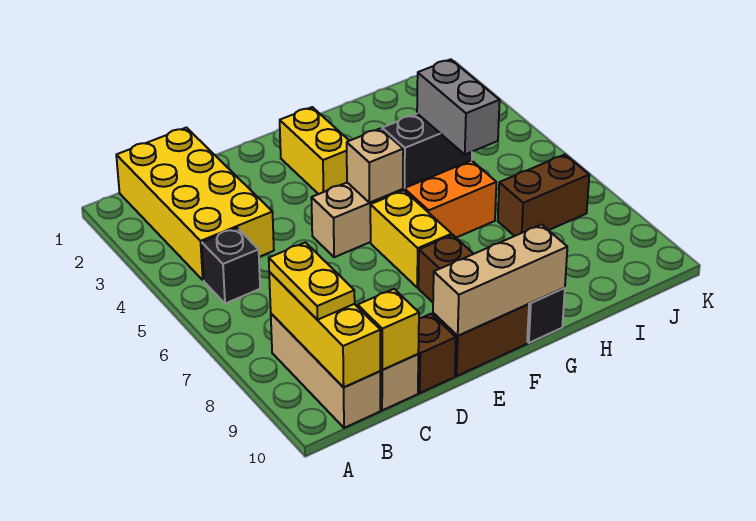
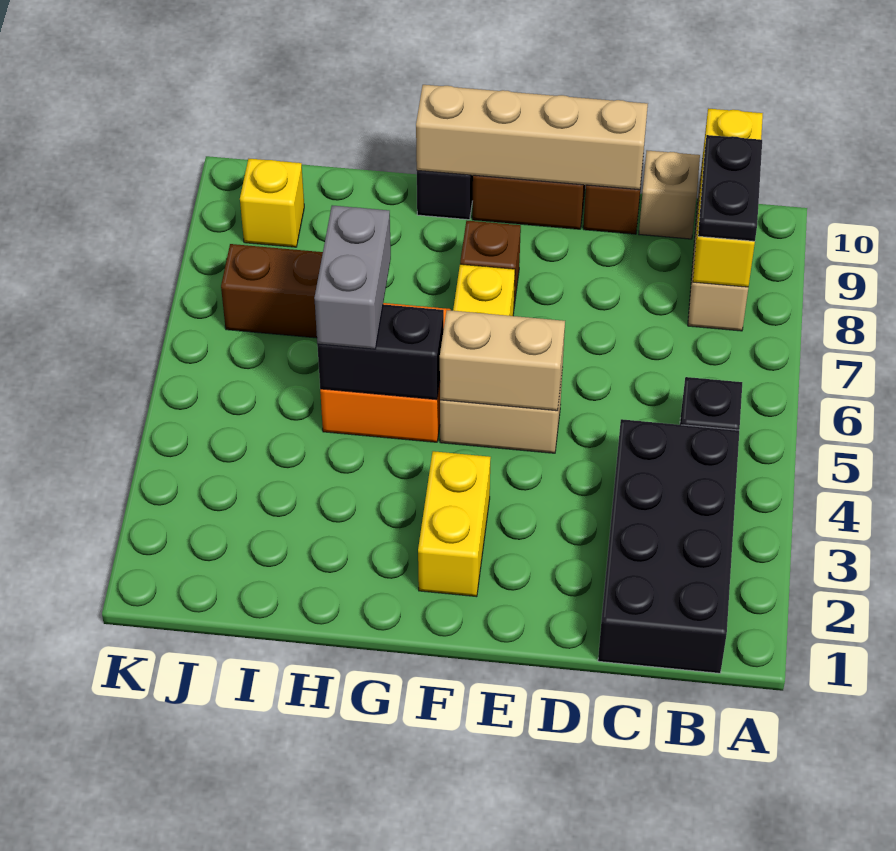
yellow 2x4 brick [116,128,274,280] -> black 2x4 brick [598,419,739,673]
yellow 1x2 plate [269,242,355,320] -> black 1x2 plate [698,135,762,241]
yellow 1x1 brick [358,289,419,370] -> yellow 1x1 brick moved to [240,159,304,247]
tan 1x3 brick [433,224,567,336] -> tan 1x4 brick [416,85,648,190]
tan 1x1 brick [347,128,403,203] -> tan 1x2 brick [440,310,565,411]

